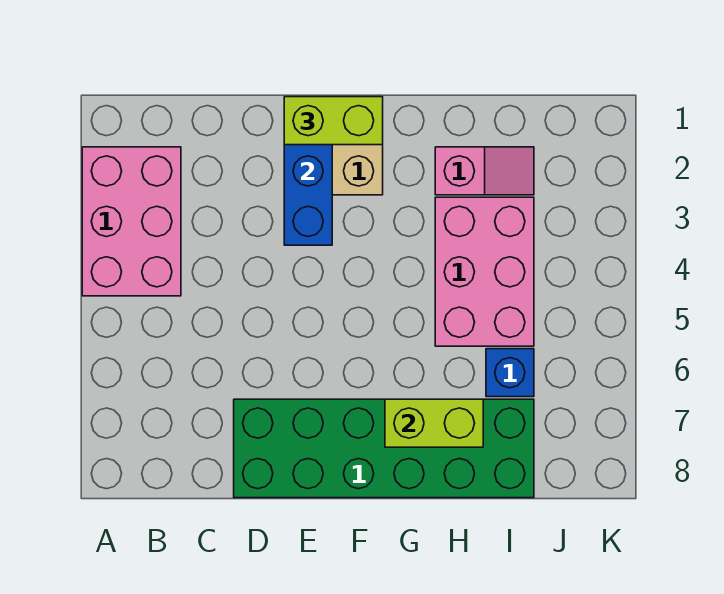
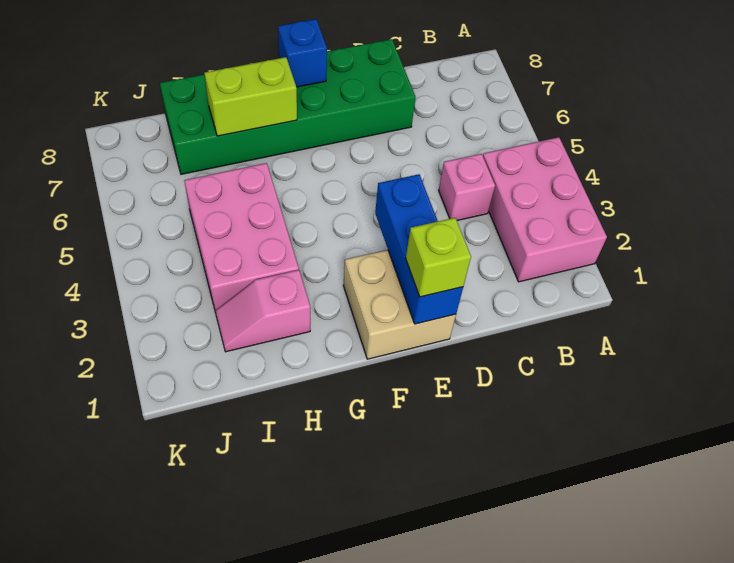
none -> pink 1x1 brick [439,154,495,220]
lime 1x2 brick [284,97,383,145] -> lime 1x1 brick [406,218,471,297]
blue 1x1 brick [486,349,534,397] -> blue 1x1 brick moved to [278,19,327,87]

